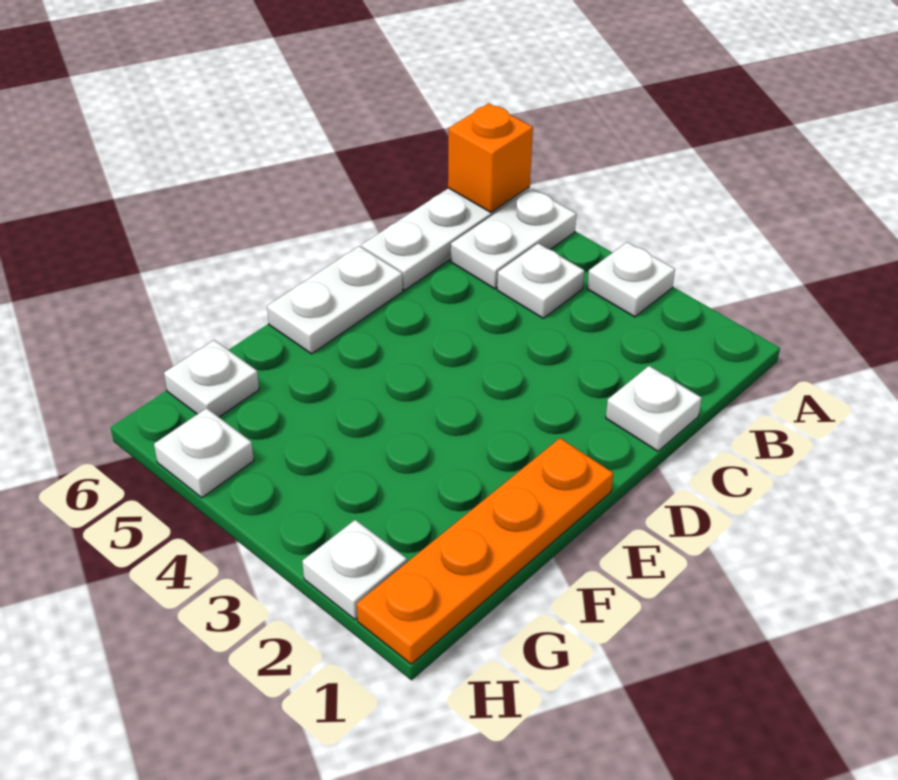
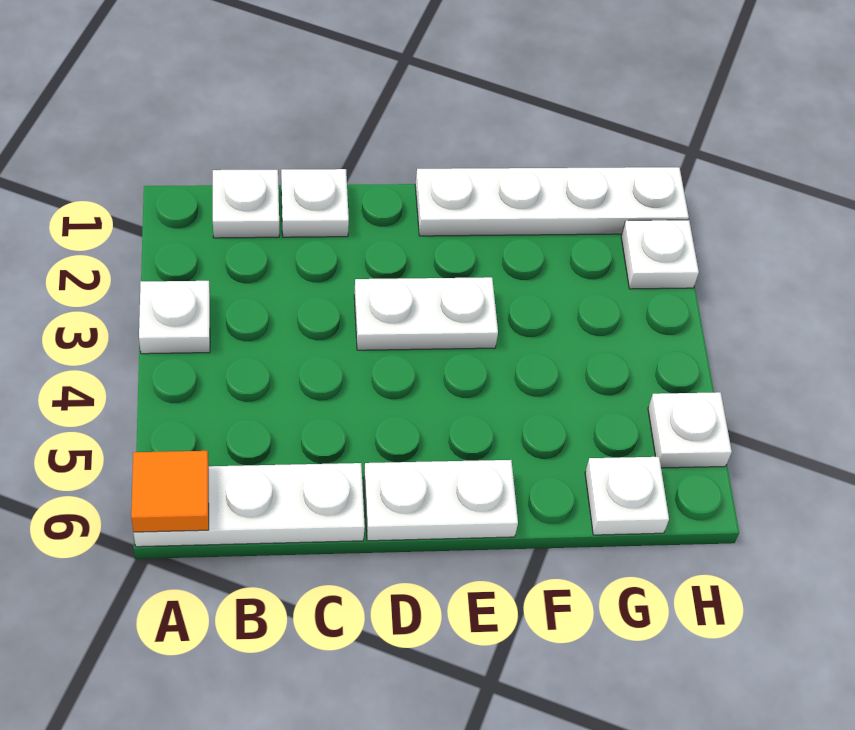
white 1x2 plate [451,189,576,289] -> white 1x2 plate moved to [354,277,498,350]
orange 1x1 brick [448,103,533,212] -> orange 1x1 tile [131,451,209,532]
white 1x1 plate [497,243,584,318] -> white 1x1 plate moved to [213,170,279,238]
orange 1x4 plate [357,438,613,664] -> white 1x4 plate [415,167,689,236]

